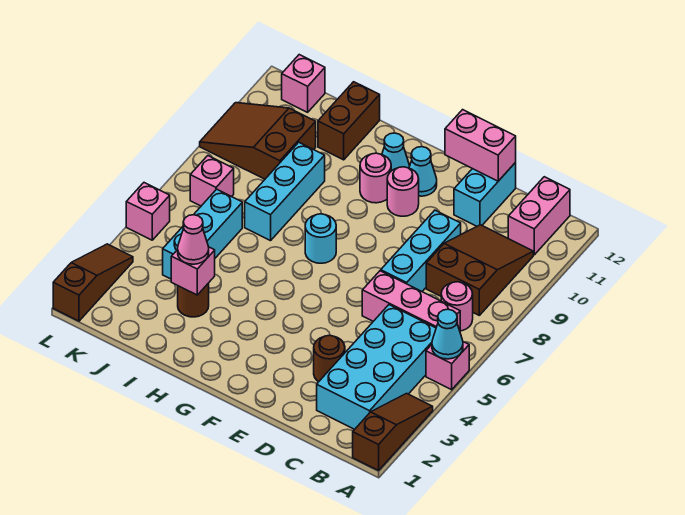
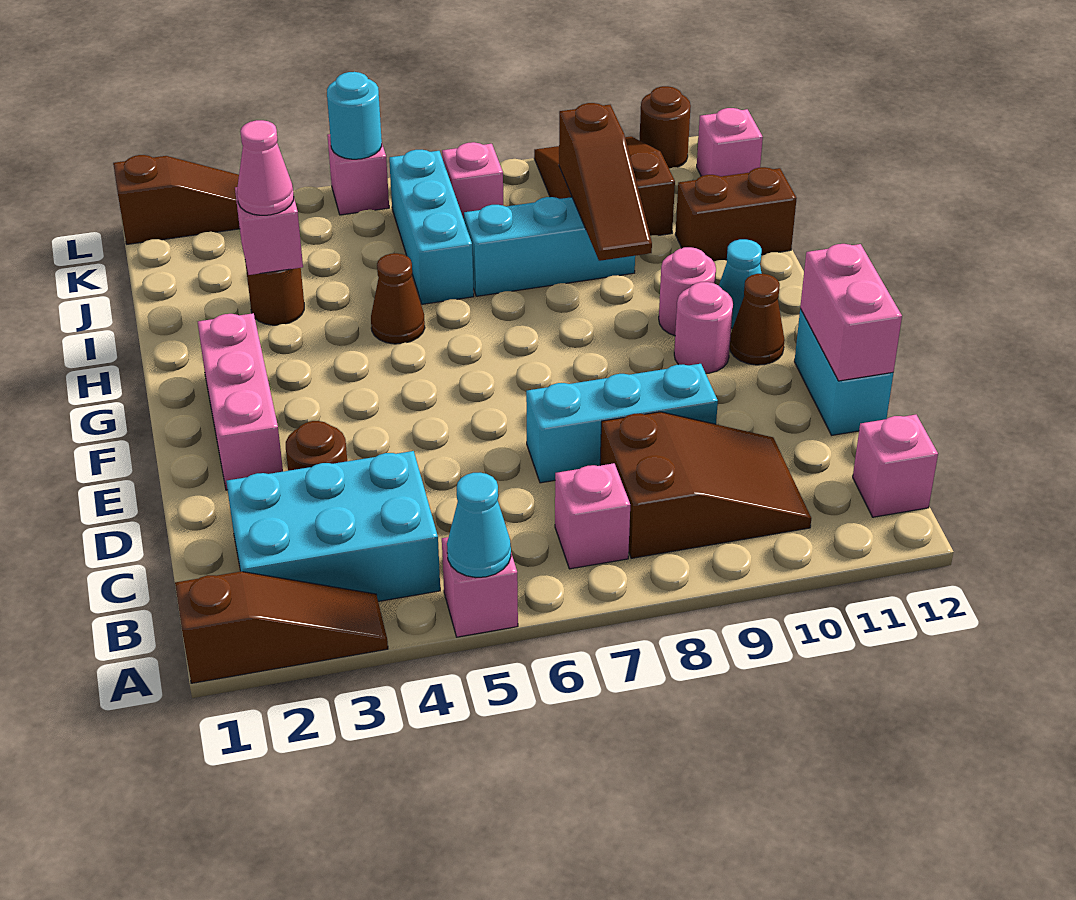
cyan 2x4 brick [317,305,436,429] -> cyan 2x3 brick [226,451,440,601]
pink 1x3 brick [362,271,460,331] -> pink 1x3 brick moved to [198,313,283,490]
pink 1x1 round brick [441,282,473,331] -> pink 1x1 brick [555,463,630,569]
pink 1x2 brick [508,177,570,255] -> pink 1x1 brick [853,415,938,517]
cyan 1x2 brick [454,163,516,226] -> cyan 1x2 brick turned to [794,309,893,435]
cyan 1x1 cone [409,147,437,196] -> brown 1x1 cone [730,274,785,365]
cyan 1x1 round brick [305,214,336,263] -> cyan 1x1 round brick moved to [327,72,382,159]
none -> brown 1x1 cone [371,253,425,344]
none -> brown 1x3 slope [559,103,652,261]
cyan 1x3 brick [163,189,242,279] -> cyan 1x3 brick turned to [389,150,474,304]
none -> brown 1x1 round brick [640,86,691,168]

